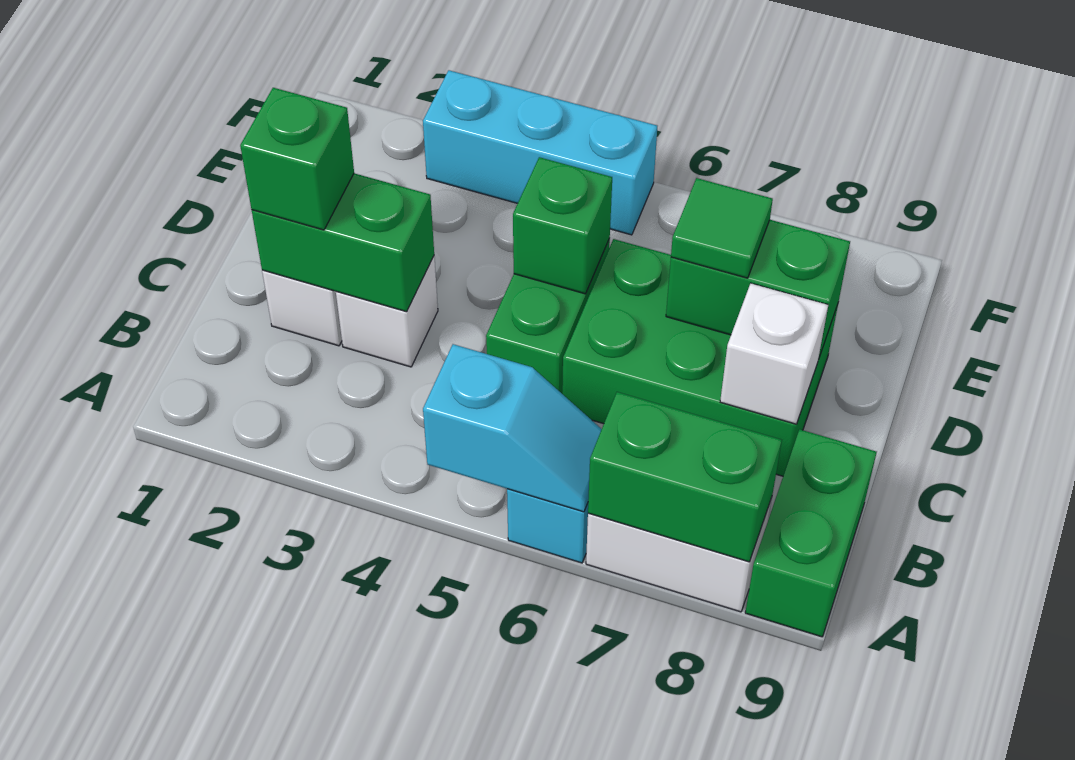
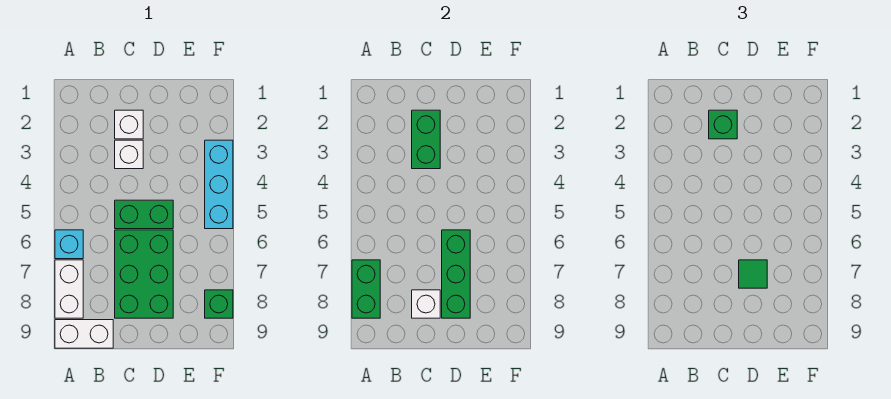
cyan 1x2 slope [423,344,602,512] -> none
green 1x2 brick [745,429,877,637] -> white 1x2 brick [55,320,113,348]
green 1x1 brick [513,157,612,294] -> green 1x1 brick moved to [205,290,233,318]
green 1x2 brick [666,220,850,360] -> green 1x3 brick [442,230,470,318]

